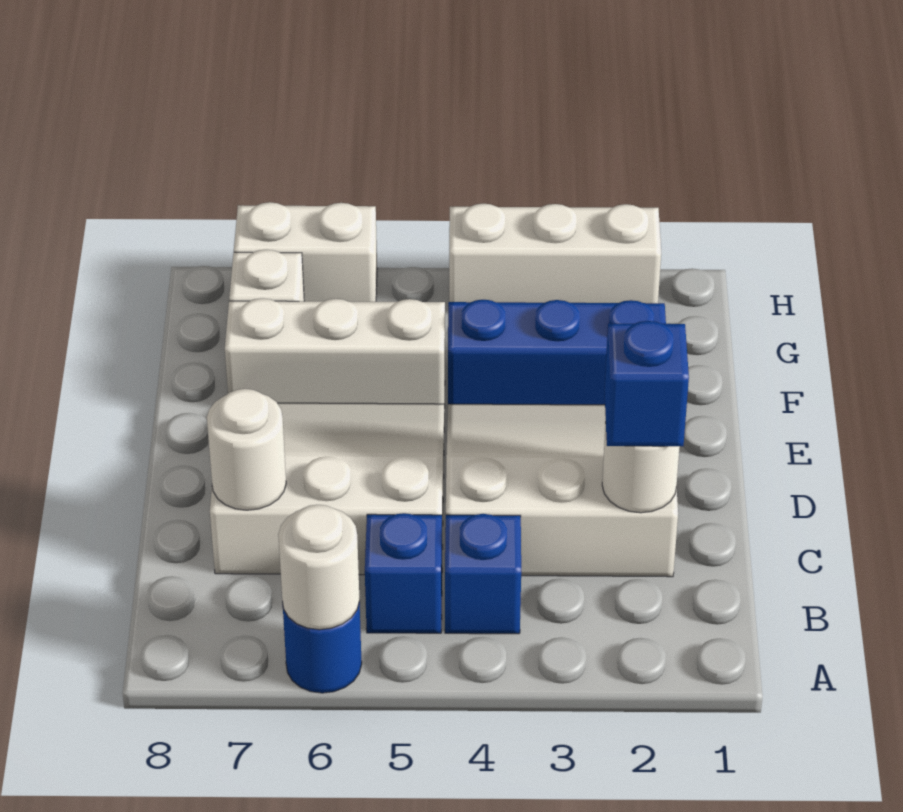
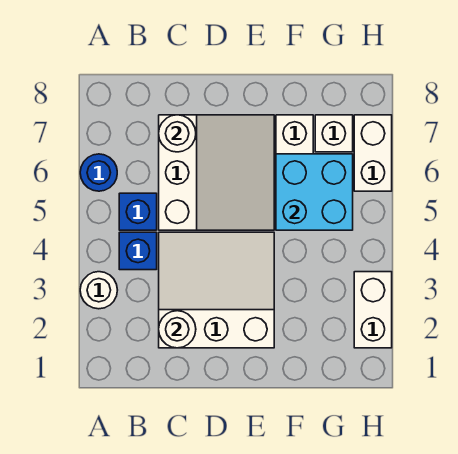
white 1x1 round brick [278,505,360,630] -> white 1x1 round brick moved to [80,272,117,309]
white 3x3 slope [446,404,678,577] -> white 3x3 slope turned to [159,232,274,348]
blue 1x1 brick [605,321,689,446] -> none
blue 1x3 brick [448,300,666,405] -> none
none -> cyan 2x2 brick [276,154,353,230]
white 1x3 brick [449,204,661,303] -> white 1x2 brick [354,272,392,348]

